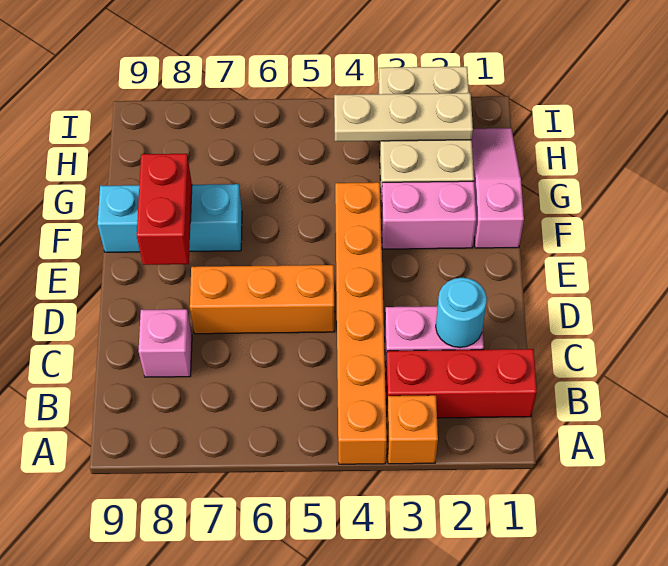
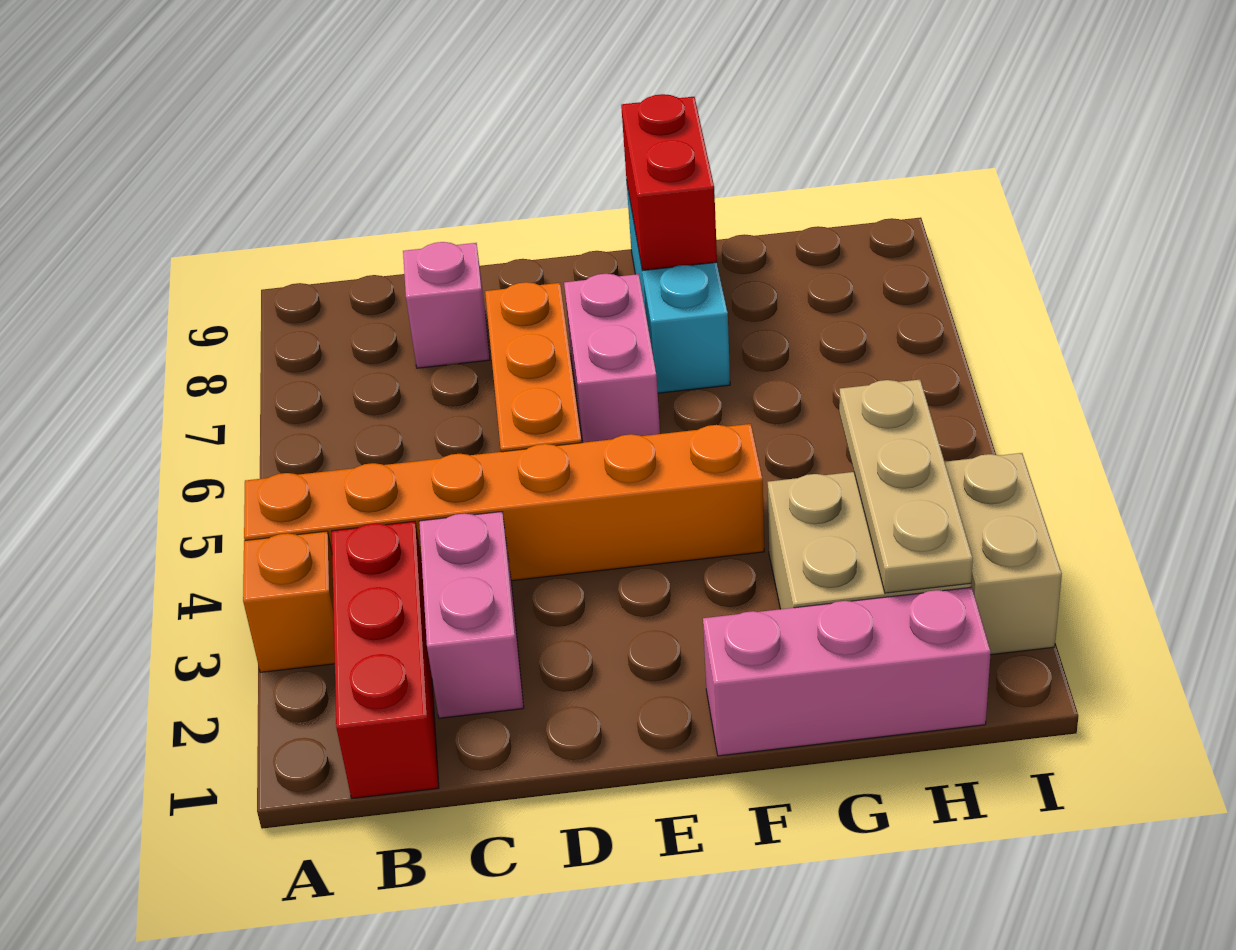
cyan 1x1 round brick [436,278,487,348] -> none
red 1x2 brick [137,154,192,265] -> red 1x2 brick turned to [621,94,717,271]
pink 1x3 slope [472,128,524,248] -> pink 1x3 brick [703,587,991,756]
pink 1x2 brick [381,181,476,249] -> pink 1x2 brick moved to [564,274,660,443]

